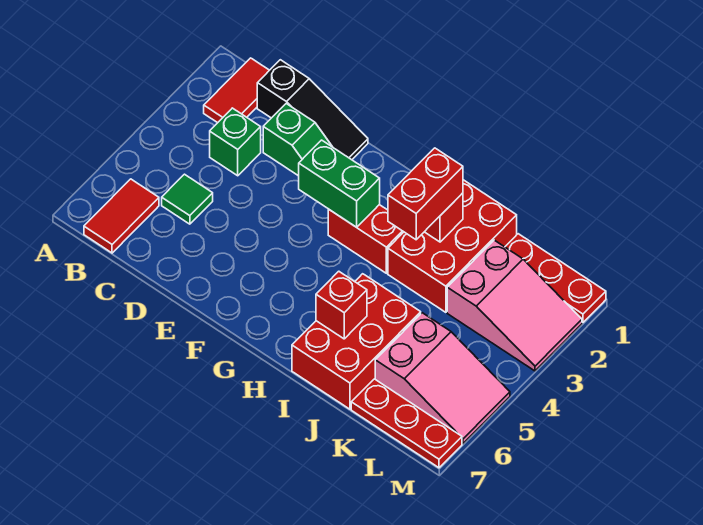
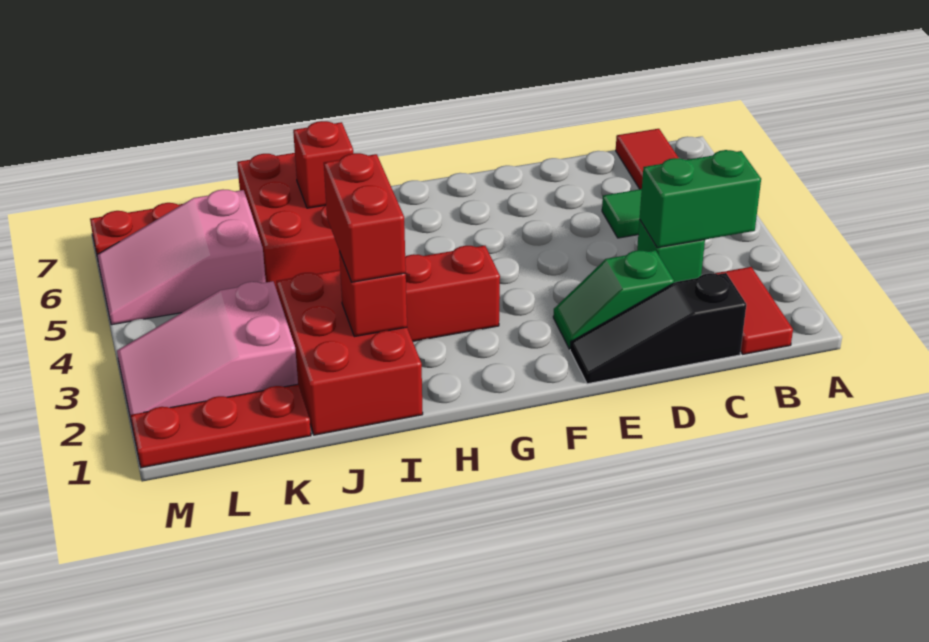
green 1x2 brick [299,140,380,227] -> green 1x2 brick moved to [640,150,761,248]

